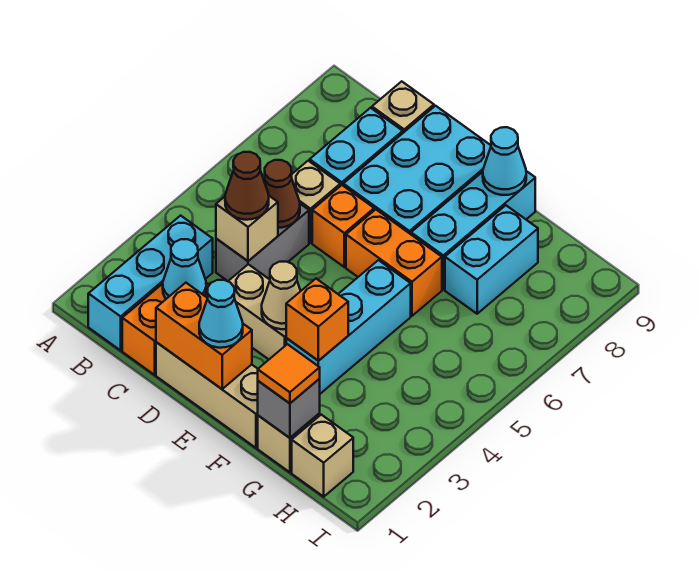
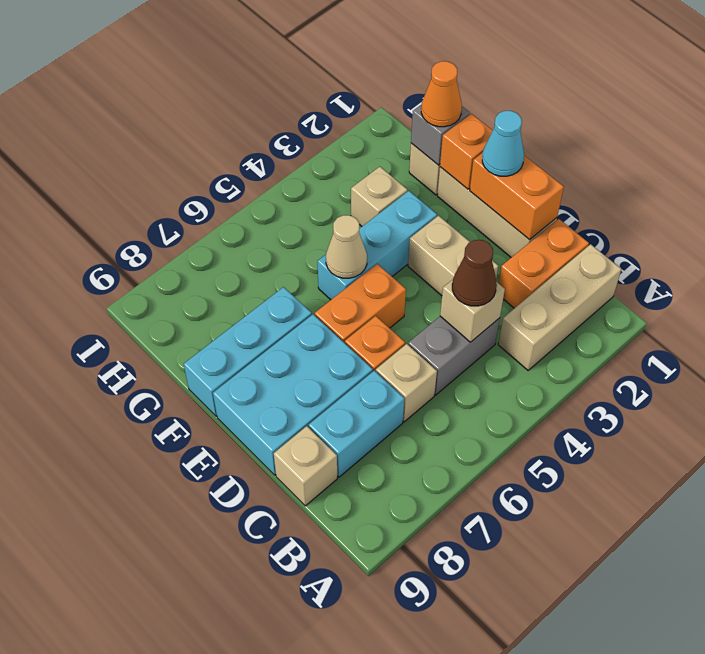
cyan 1x3 brick [88,216,213,350] -> tan 1x3 brick [498,244,621,370]
cyan 1x1 cone [163,239,206,299] -> none
brown 1x1 cone [264,160,300,228] -> none
tan 1x1 cone [262,262,300,329] -> tan 1x1 cone moved to [326,215,367,278]
orange 1x2 brick [346,209,442,316] -> orange 1x2 brick turned to [315,264,406,343]
orange 1x1 brick [286,279,348,361] -> orange 1x1 brick moved to [440,114,493,189]
cyan 1x1 cone [483,127,526,195] -> none
orange 1x1 tile [258,344,320,403] -> orange 1x1 cone [421,61,462,127]
cyan 1x2 brick [445,205,538,314] -> none
tan 1x1 brick [292,415,353,497] -> tan 1x1 brick moved to [351,167,407,226]

